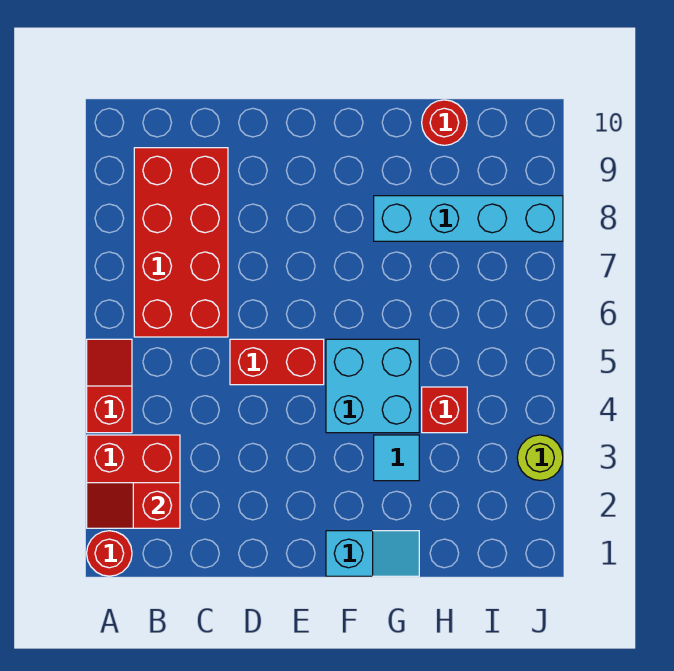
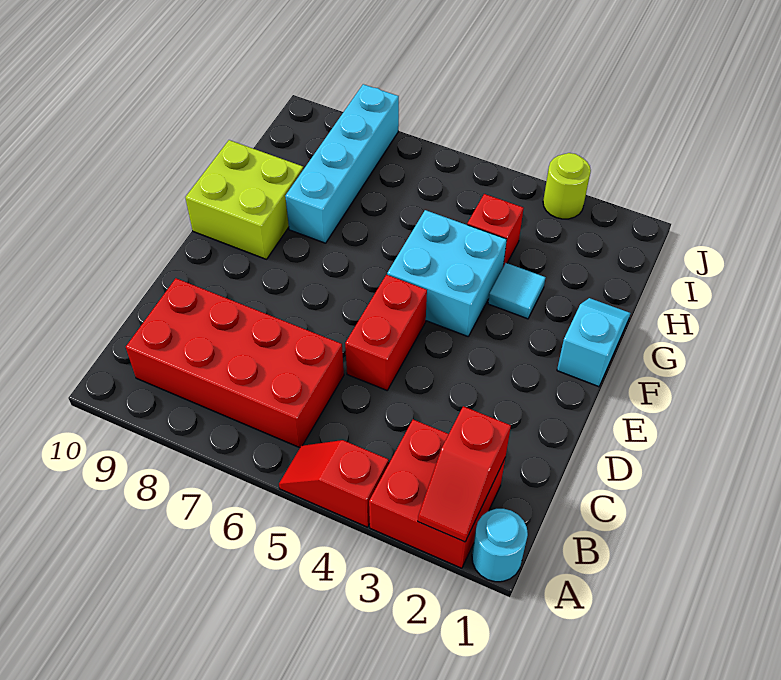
red 1x1 round brick [87,531,132,576] -> cyan 1x1 round brick [472,509,528,582]
none -> lime 2x2 brick [185,140,304,259]
red 1x1 round brick [422,100,467,145] -> none

